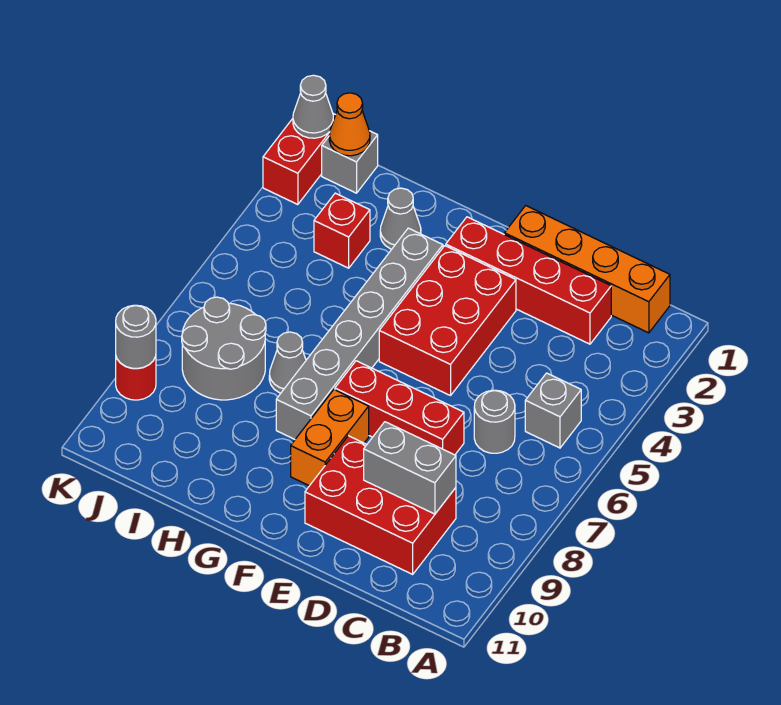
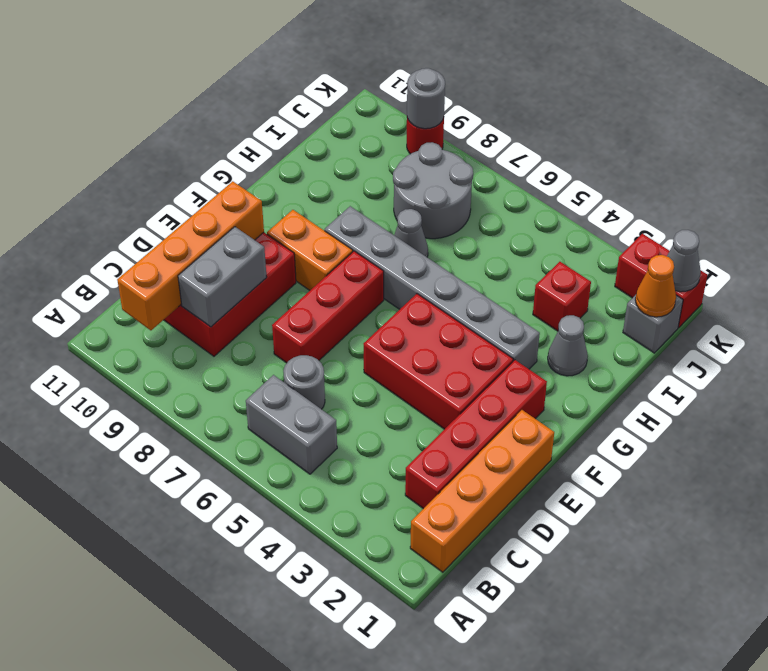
grey 1x1 brick [525,373,581,448] -> grey 1x2 brick [246,375,337,474]
none -> orange 1x4 brick [117,181,264,330]

